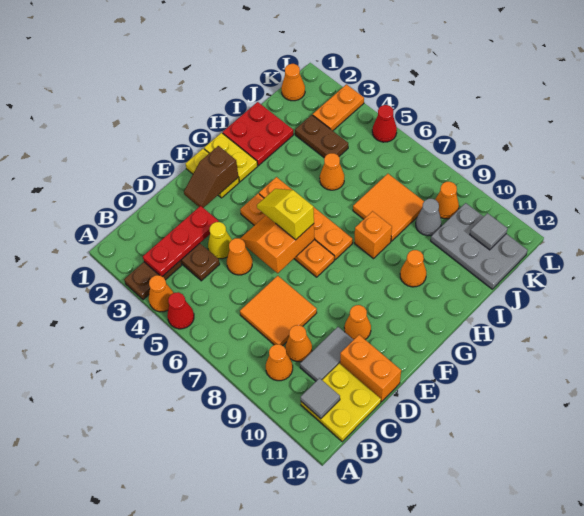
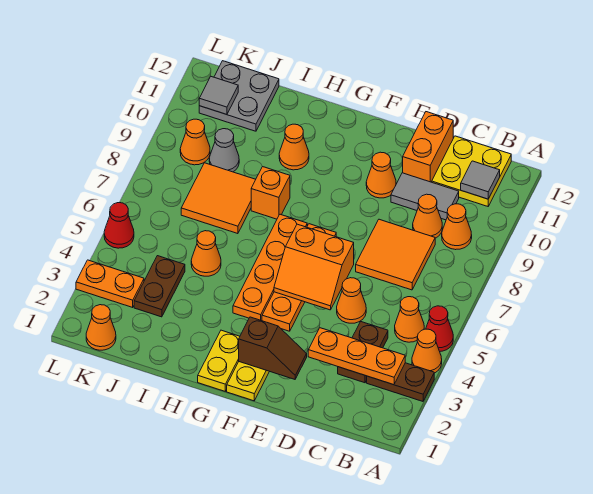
red 1x3 plate [143,206,219,277] -> orange 1x3 plate [308,328,405,385]
none -> orange 1x1 cone [395,297,424,342]
yellow 1x1 cone [208,222,232,259] -> none
yellow 1x2 slope [257,189,314,240] -> none
red 2x2 plate [223,102,293,166] -> none
grey 2x3 plate [431,203,528,289] -> grey 2x2 plate [199,61,279,131]

